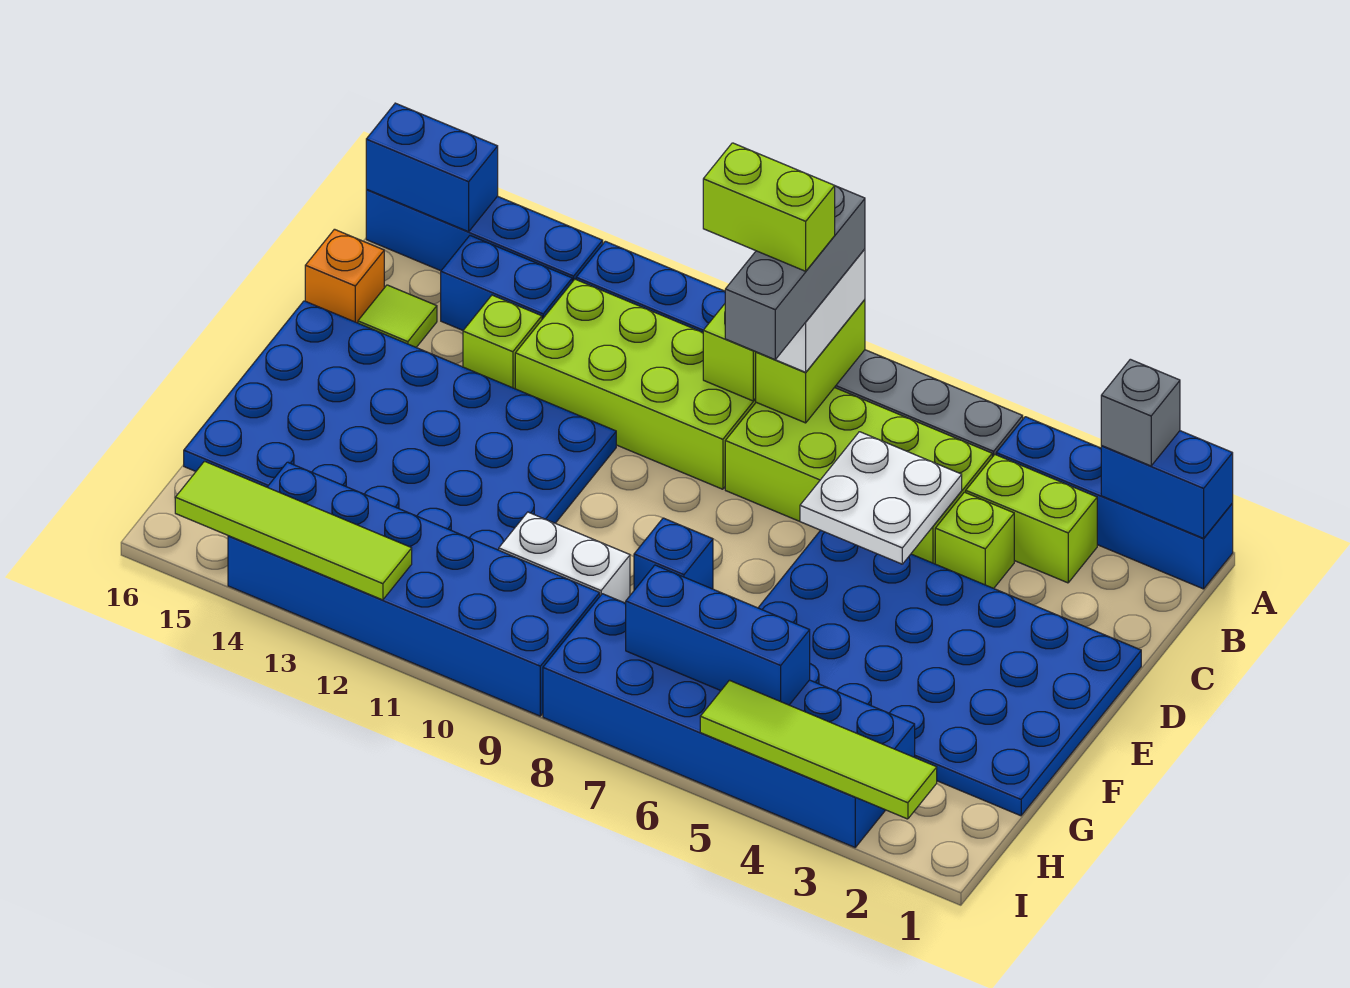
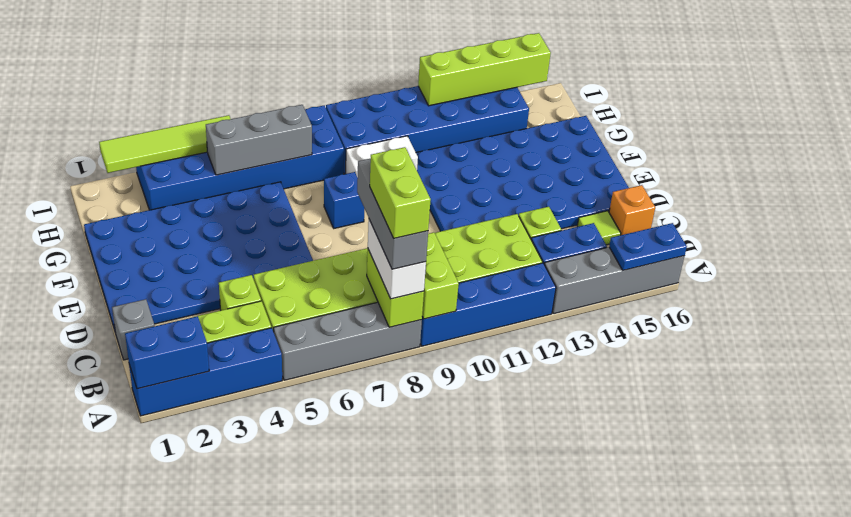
grey 1x1 brick [1101,359,1180,466] -> grey 1x1 brick moved to [112,299,155,360]
blue 1x4 brick [366,189,603,282] -> grey 1x4 brick [545,247,684,314]
blue 1x2 brick [366,103,498,232] -> blue 1x2 plate [609,223,687,270]
lime 1x2 brick [703,143,835,271] -> lime 1x2 brick turned to [370,147,431,238]
white 2x2 plate [800,432,962,564] -> none
blue 1x3 brick [626,565,810,705] -> grey 1x3 brick [206,105,312,175]
lime 1x4 tile [175,461,412,600] -> lime 1x4 brick [418,33,551,106]

